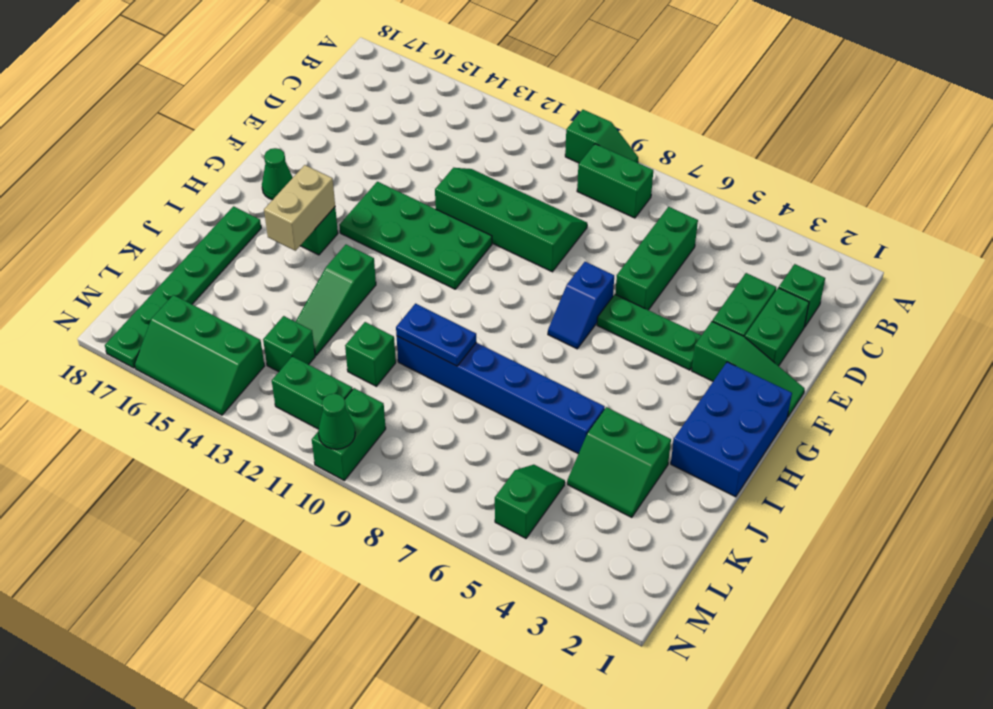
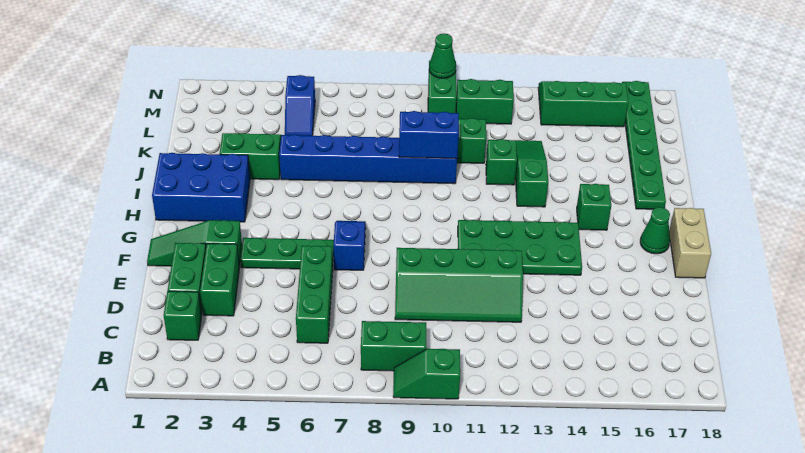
blue 2x3 brick [671,362,792,497] -> blue 2x3 brick turned to [152,153,250,222]
tan 1x2 brick [264,165,335,251] -> tan 1x2 brick moved to [669,208,711,278]
blue 1x2 plate [396,304,476,366] -> blue 1x2 brick [399,111,459,159]
green 1x2 slope [495,465,565,538] -> blue 1x2 slope [285,75,315,136]
green 1x1 brick [263,316,315,372] -> green 1x1 brick moved to [486,139,517,185]

